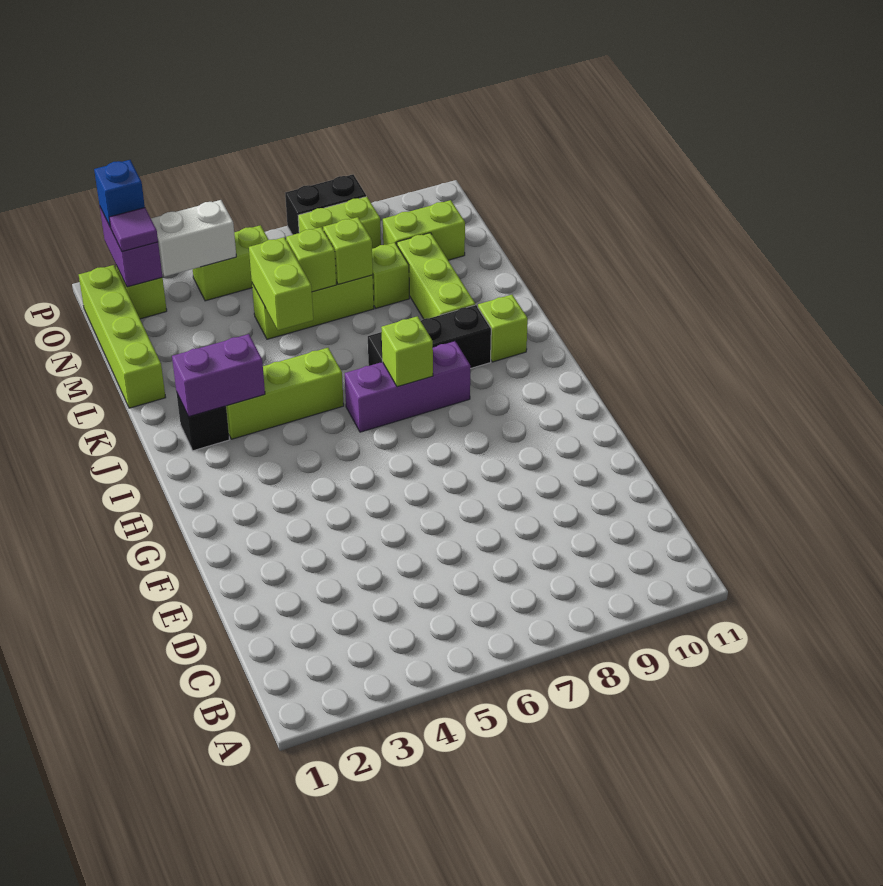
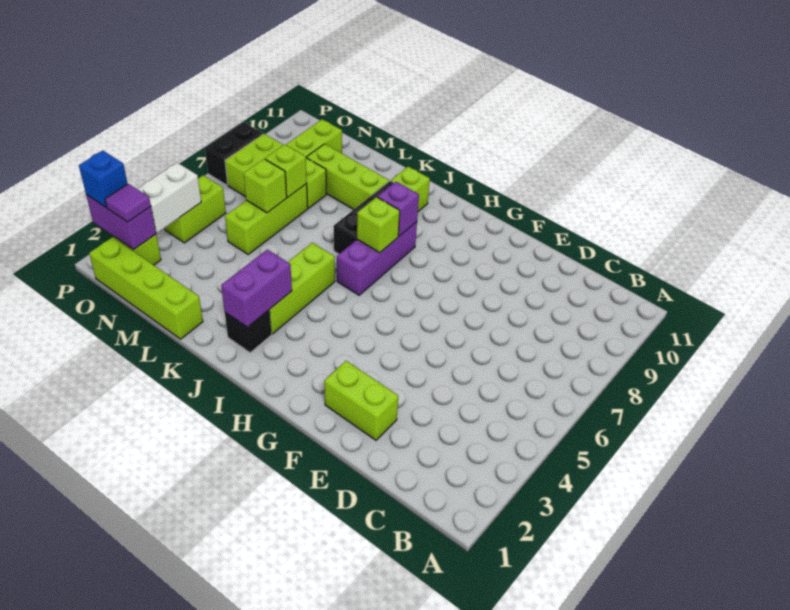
none -> purple 1x1 brick [377,182,419,236]
lime 1x2 brick [249,237,313,330] -> lime 1x2 brick moved to [324,361,398,440]

